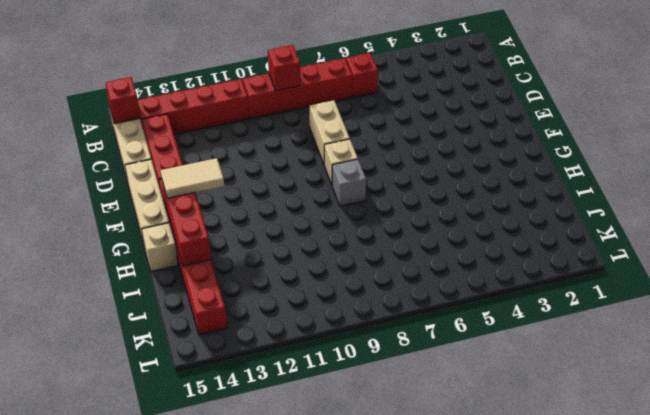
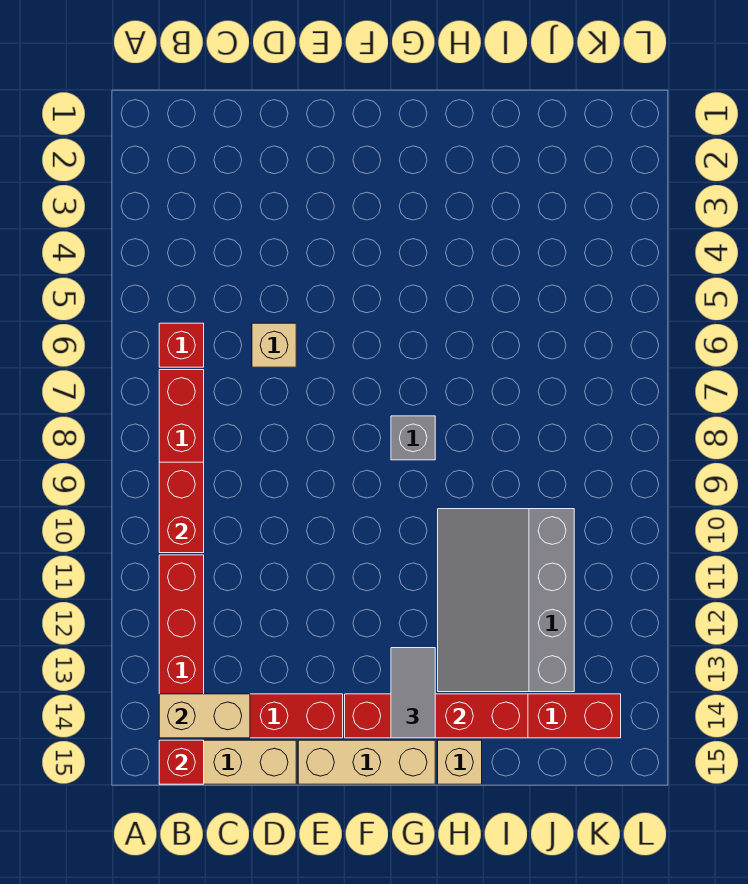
red 1x1 brick [268,45,300,91] -> red 1x2 brick [159,462,204,553]
tan 1x2 brick [309,100,350,164] -> tan 1x2 brick moved to [159,694,250,738]
tan 1x1 brick [324,139,358,185] -> tan 1x1 brick moved to [252,323,296,367]
tan 1x2 tile [160,158,224,198] -> grey 1x2 tile [391,648,435,738]
none -> grey 3x4 slope [438,509,574,692]

